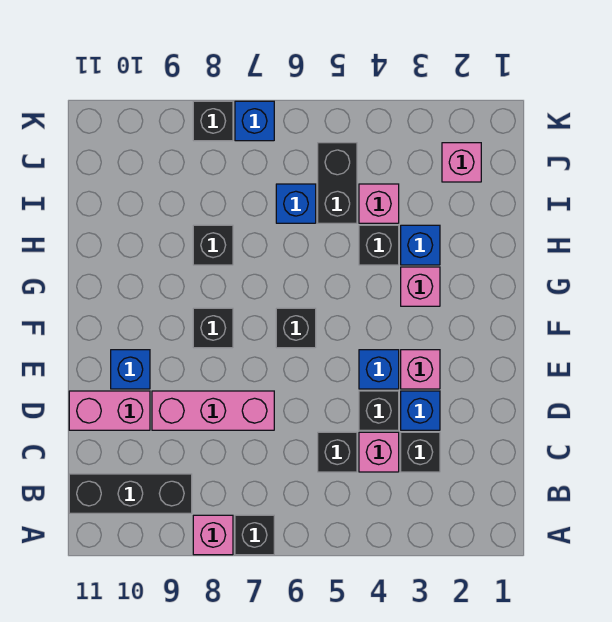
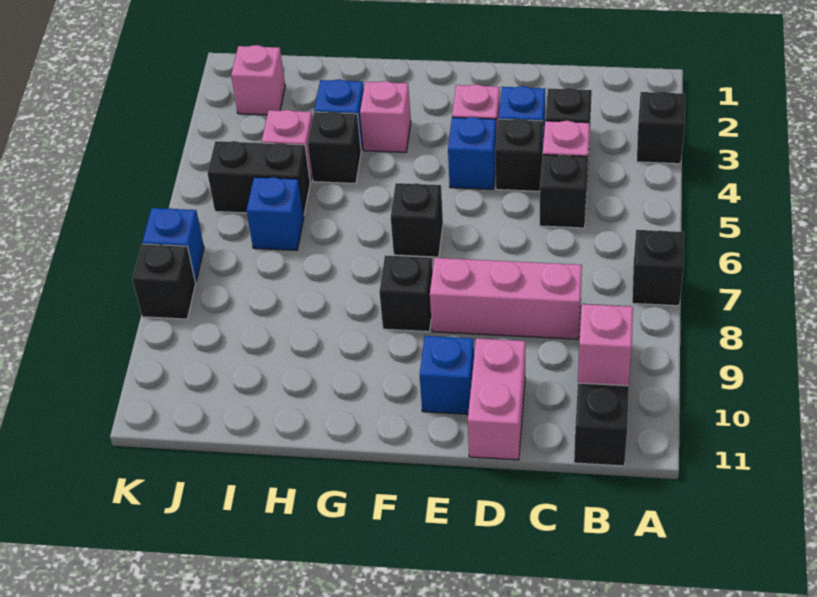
pink 1x1 brick [193,515,233,555] -> pink 1x1 brick moved to [578,304,633,386]
pink 1x3 brick [152,391,274,430] -> pink 1x3 brick turned to [430,258,582,339]
black 1x1 brick [193,225,233,265] -> black 1x1 brick moved to [637,91,685,164]

